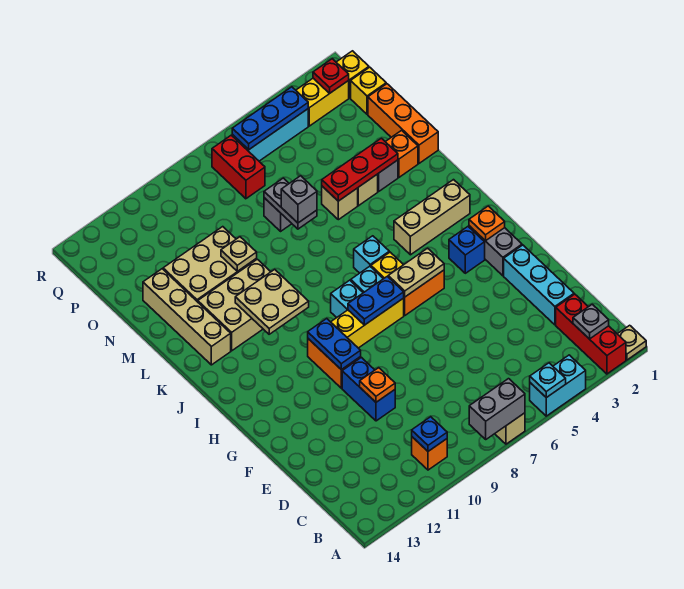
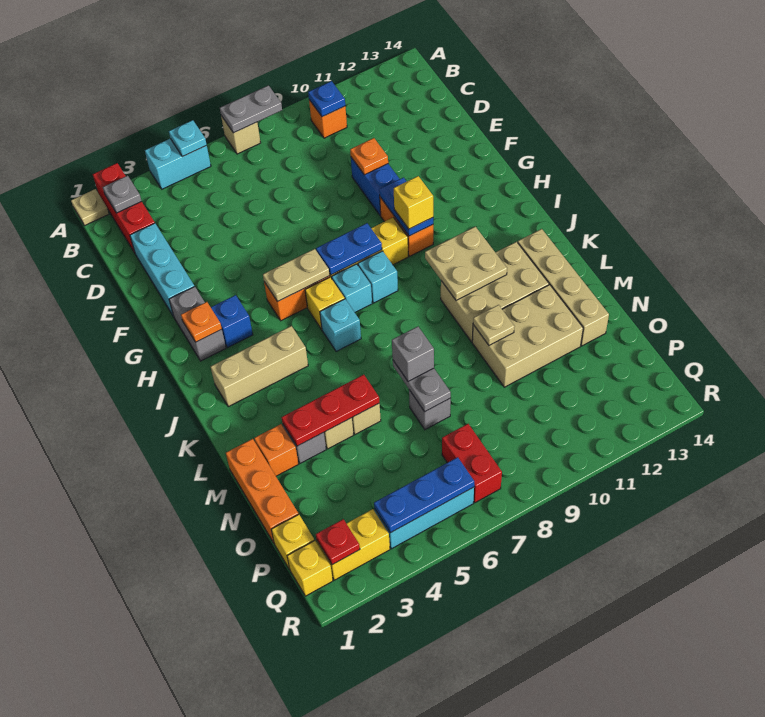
grey 1x2 brick [469,379,525,439] -> grey 1x2 plate [220,85,282,133]
none -> yellow 1x1 brick [394,176,433,229]

